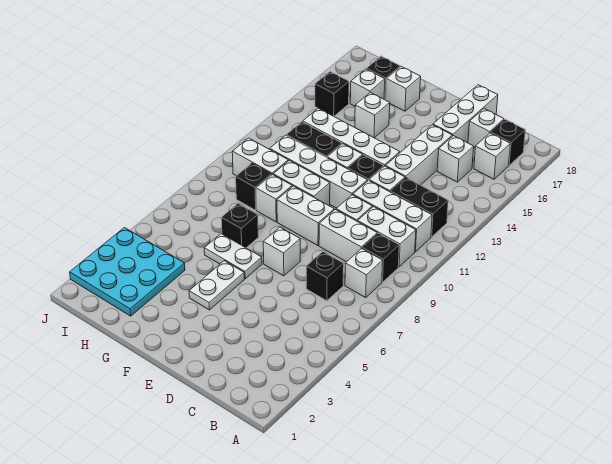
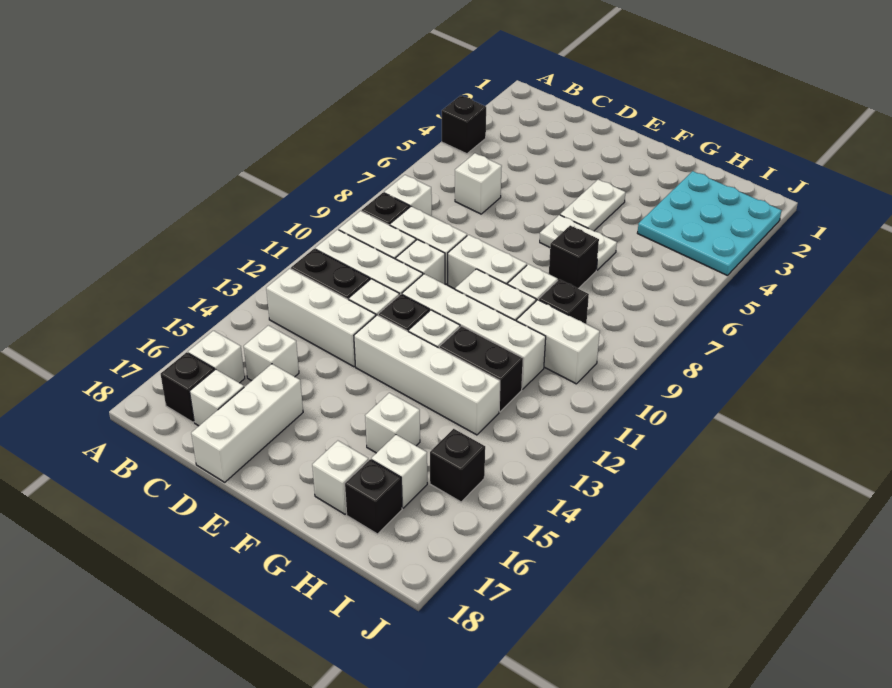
black 1x1 brick [306,252,344,301] -> black 1x1 brick moved to [442,95,486,154]
white 1x3 brick [386,125,452,185] -> white 1x3 brick turned to [266,269,376,367]
white 1x1 brick [263,227,300,276] -> white 1x1 brick moved to [455,153,502,214]

